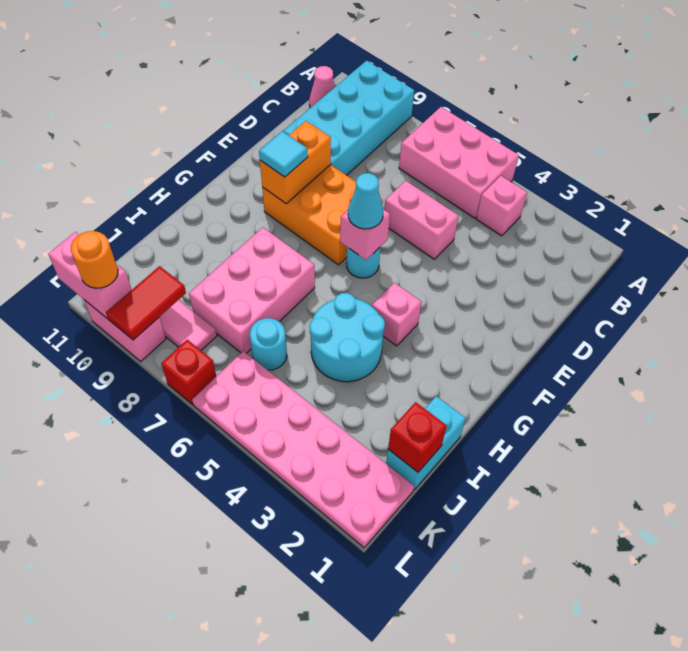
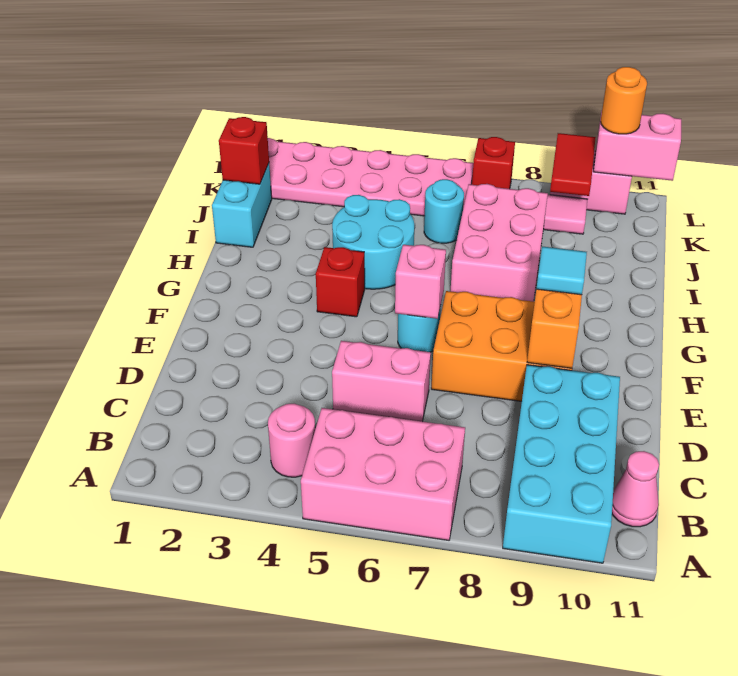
pink 1x1 brick [476,176,527,236] -> pink 1x1 round brick [268,404,315,477]
cyan 1x1 cone [348,173,383,229] -> none
pink 1x1 brick [372,283,421,346] -> red 1x1 brick [316,247,365,317]

